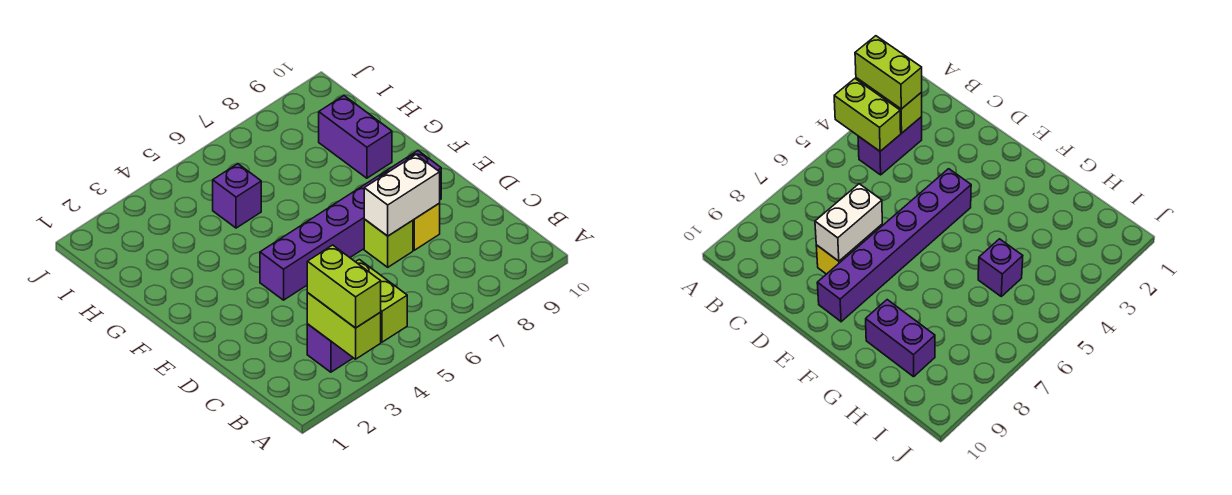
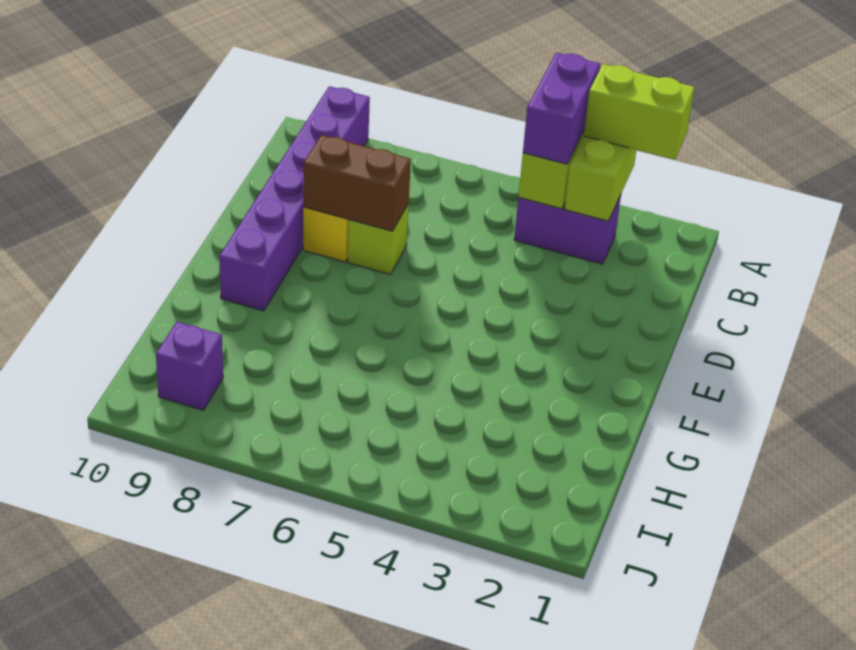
lime 1x2 brick [307,245,381,328] -> lime 1x2 brick turned to [584,64,694,159]
white 1x2 brick [364,155,440,236] -> brown 1x2 brick [303,135,411,231]
purple 1x6 brick [260,151,441,300] -> purple 1x6 brick turned to [219,86,370,311]
purple 1x2 brick [319,96,392,178] -> purple 1x2 brick moved to [523,52,600,164]
purple 1x1 brick [213,164,261,228] -> purple 1x1 brick moved to [156,322,223,410]

